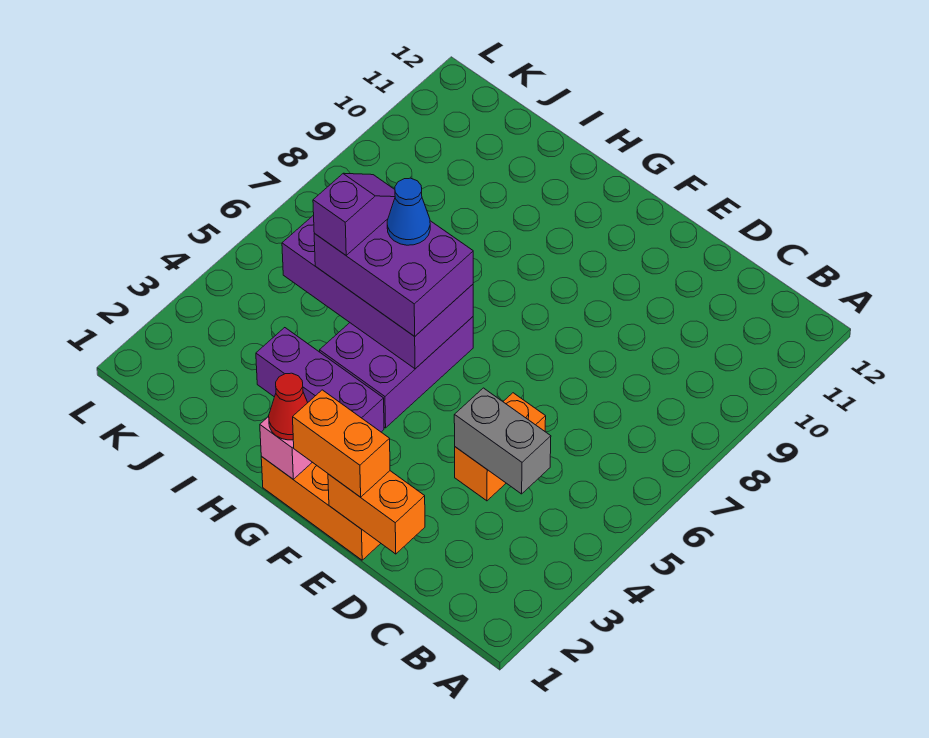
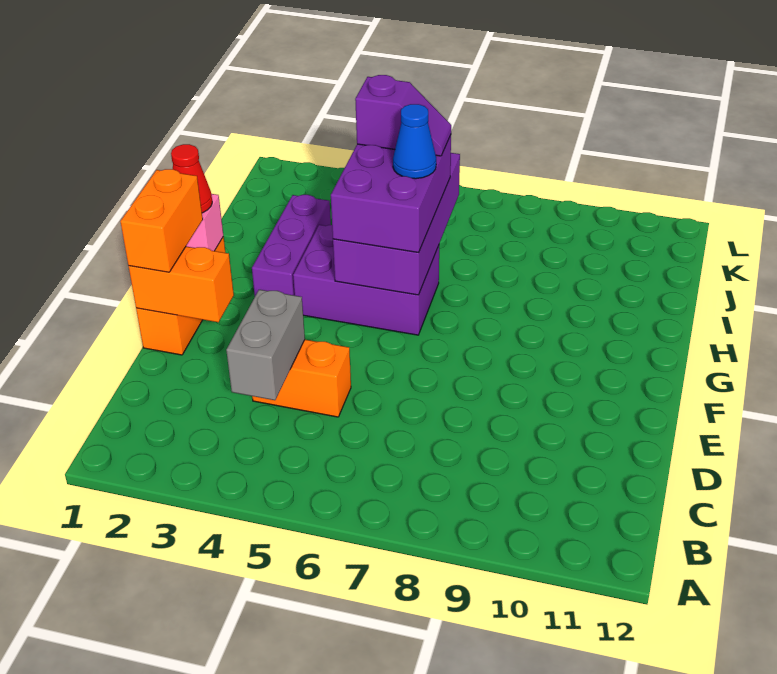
orange 1x2 brick [328,471,425,554] -> orange 1x2 brick turned to [129,247,234,322]

